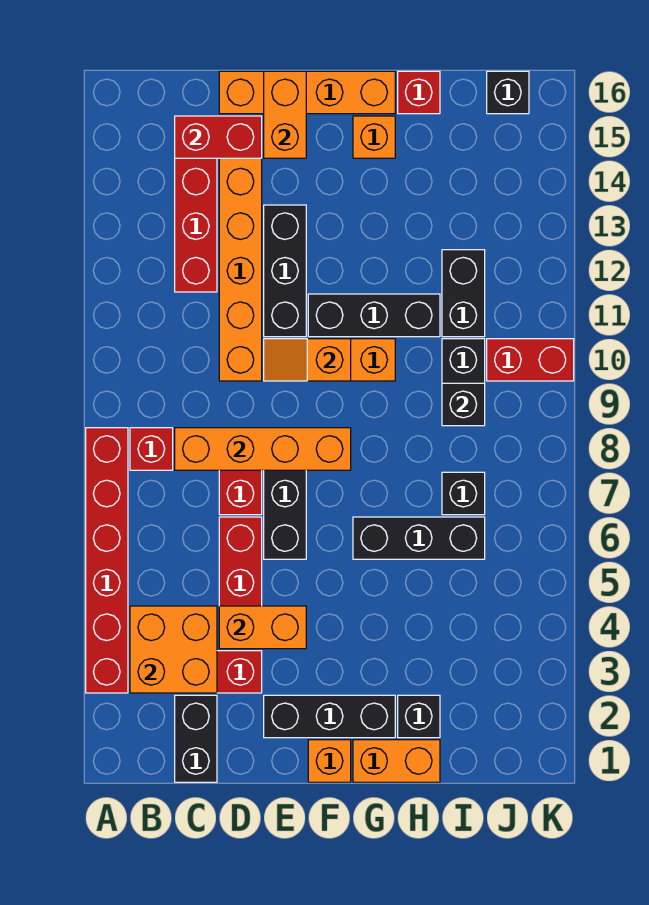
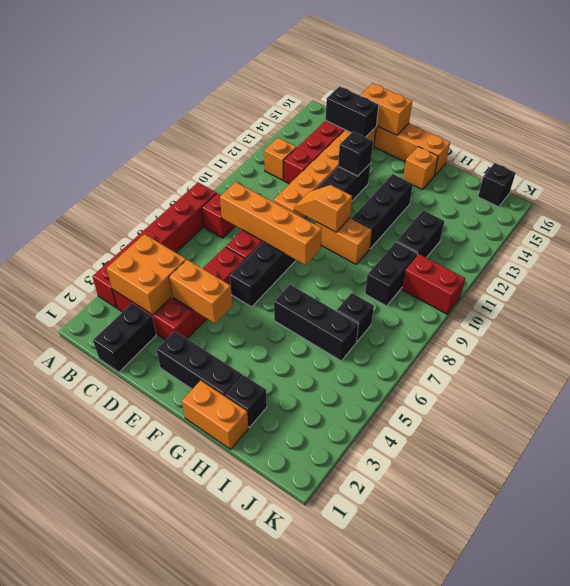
red 1x2 brick [175,116,262,158] -> black 1x2 brick [326,86,379,137]
orange 1x2 brick [264,71,306,158] -> orange 1x2 brick turned to [360,83,412,135]
orange 1x1 brick [308,740,351,782] -> orange 1x1 brick moved to [264,138,296,180]
black 1x3 brick [308,294,440,337] -> black 1x3 brick turned to [352,174,413,248]
red 1x1 brick [398,71,440,114] -> none
black 1x1 brick [442,383,485,426] -> black 1x1 brick moved to [338,131,373,176]

